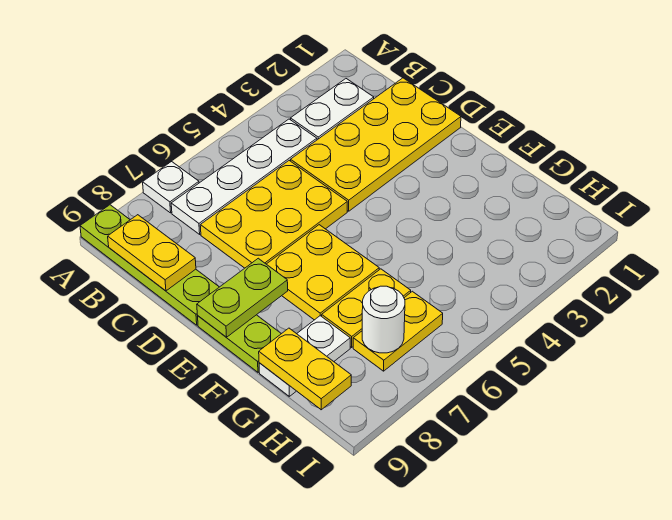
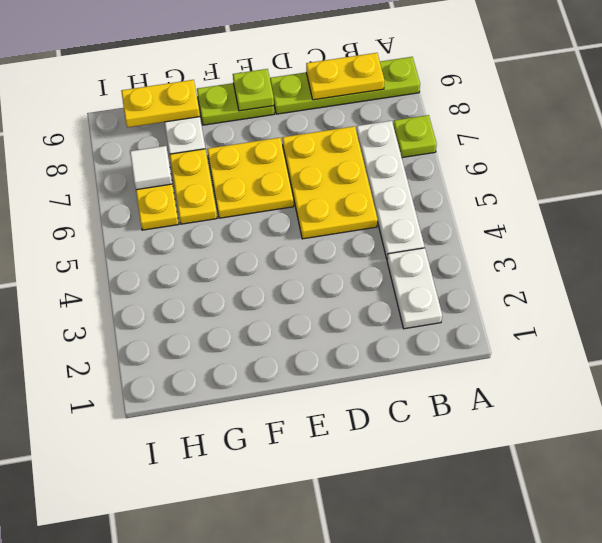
white 1x1 plate [143,162,199,213] -> lime 1x1 plate [393,115,437,158]
yellow 2x4 plate [291,78,461,211] -> none
lime 1x2 plate [197,258,288,337] -> lime 1x1 plate [233,69,274,111]
white 1x1 round brick [362,286,405,353] -> white 1x1 tile [130,146,172,190]

